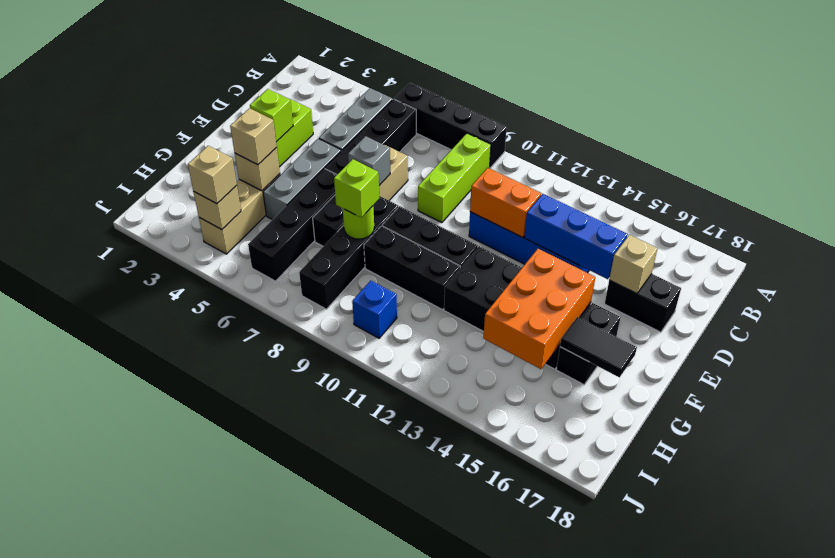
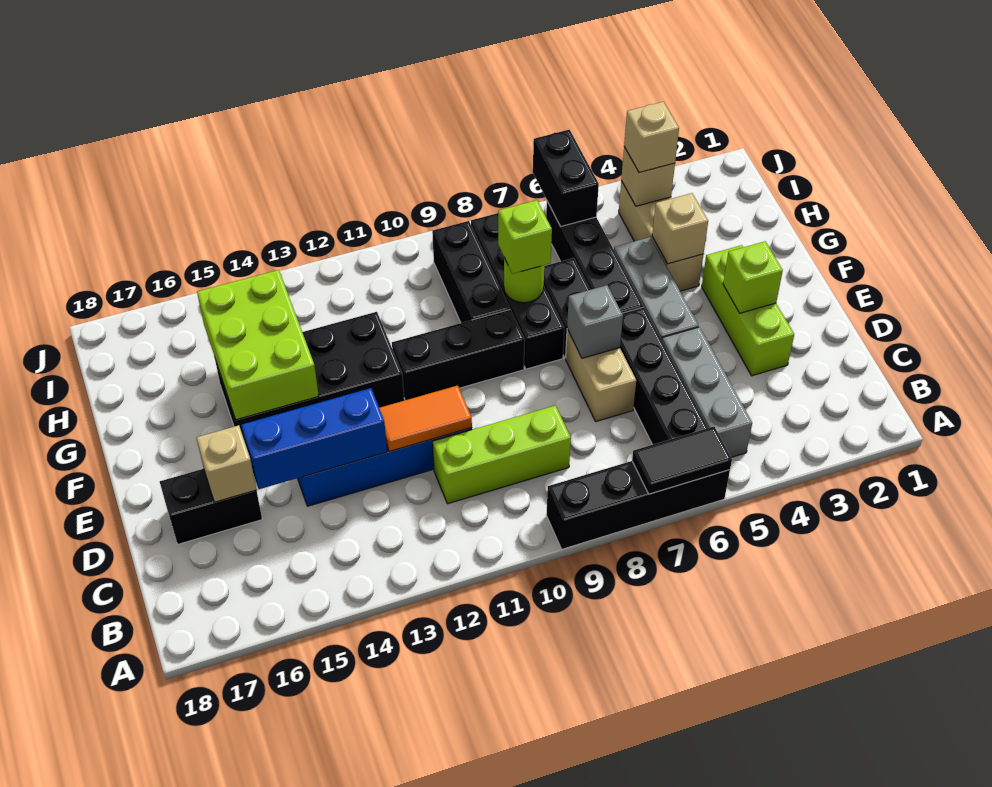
lime 1x3 brick [418,133,491,223] -> lime 1x3 brick turned to [433,406,571,504]
orange 1x2 brick [470,168,541,238] -> orange 1x2 tile [379,385,472,452]
orange 2x3 brick [483,249,595,369] -> lime 2x3 brick [197,270,319,420]
black 1x2 brick [556,303,621,385] -> black 1x2 brick moved to [533,130,599,227]
tan 1x1 brick [230,108,277,165] -> none
black 1x3 brick [364,226,460,310] -> black 1x3 brick turned to [432,221,510,323]
black 1x2 tile [560,317,637,377] -> black 1x2 tile moved to [632,427,732,494]
blue 1x1 brick [352,281,397,338] -> none

